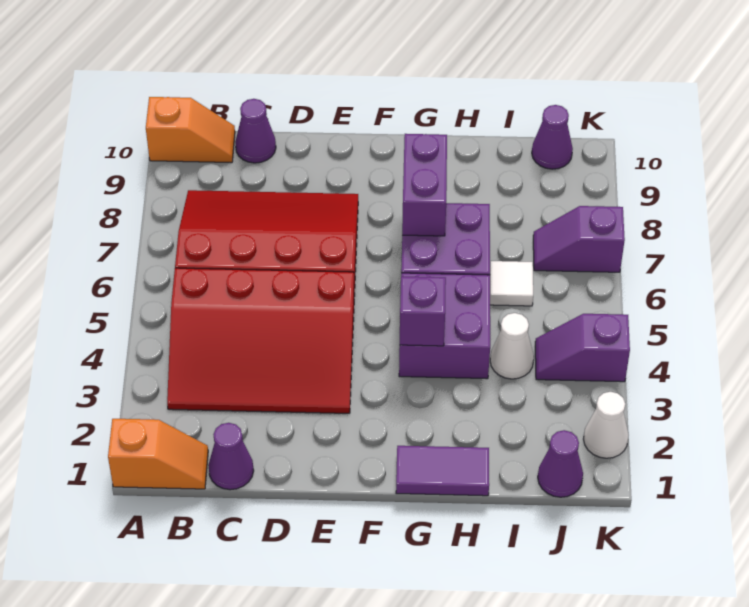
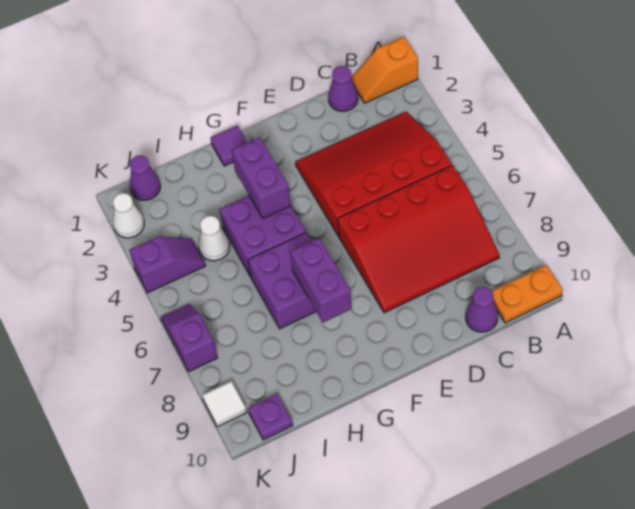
orange 1x2 slope [146,97,235,163] -> orange 1x2 plate [492,265,563,323]
purple 1x2 tile [396,446,489,496] -> purple 1x1 tile [210,126,247,166]
purple 1x1 brick [400,276,446,346] -> purple 1x2 brick [232,137,291,218]
white 1x1 tile [490,261,533,306] -> white 1x1 tile moved to [202,381,247,427]
purple 1x2 slope [533,206,625,272] -> purple 1x2 slope turned to [161,304,217,371]
purple 1x1 cone [532,105,573,169] -> purple 1x1 plate [248,394,293,440]

